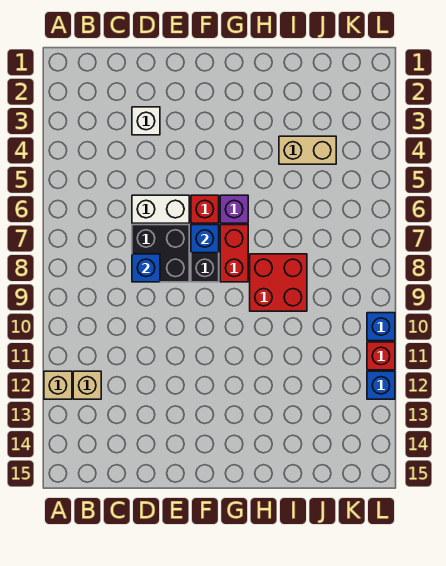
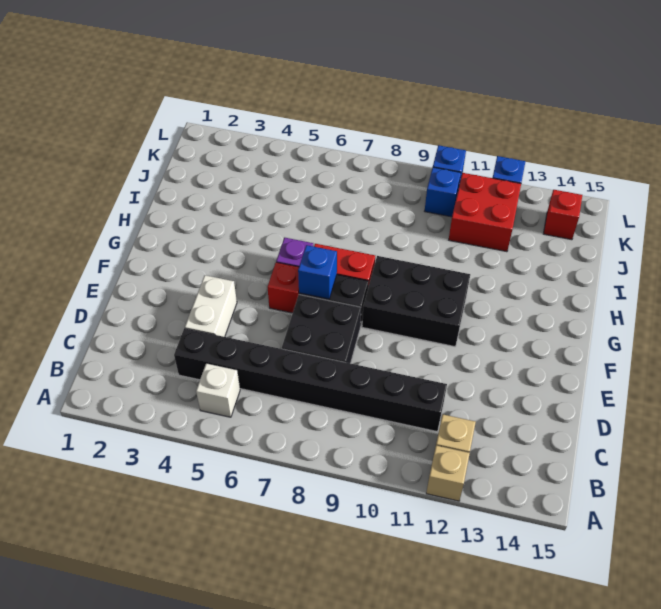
none -> black 1x8 brick [174,328,447,431]
white 1x1 brick [132,107,160,135] -> white 1x1 brick moved to [196,363,240,417]
white 1x2 brick [132,195,189,223] -> white 1x2 brick moved to [185,275,237,337]
blue 1x1 brick [132,254,160,282] -> blue 1x1 brick moved to [425,167,461,217]
none -> black 2x3 brick [362,256,470,347]
red 2x2 brick [250,254,307,311] -> red 2x2 brick moved to [449,173,521,252]
tan 1x2 brick [279,136,336,164] -> none
red 1x1 brick [367,342,395,370] -> red 1x1 brick moved to [543,190,582,240]

